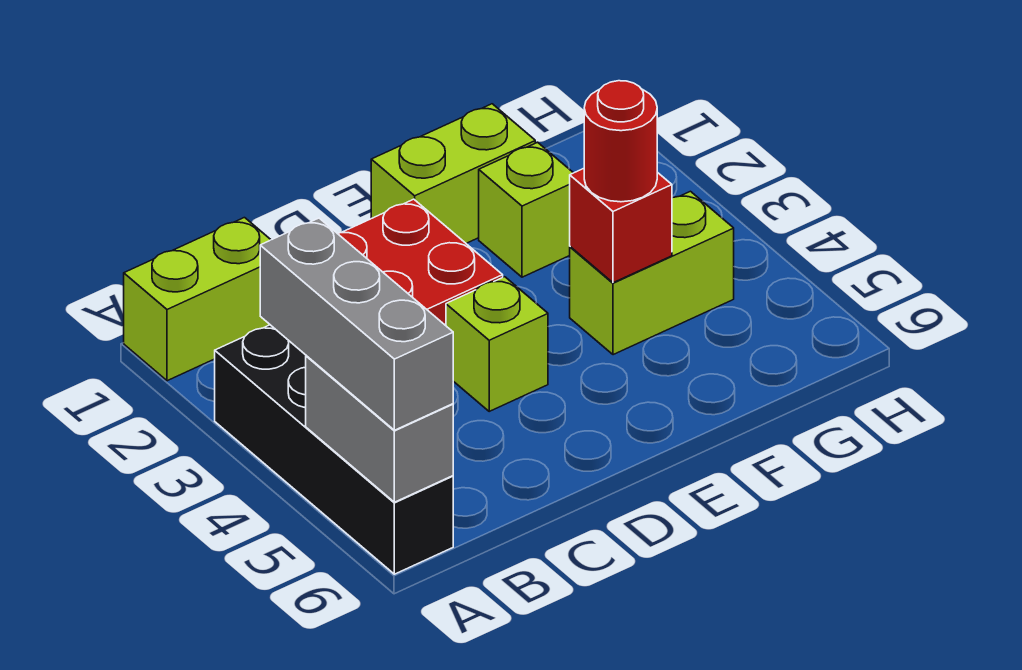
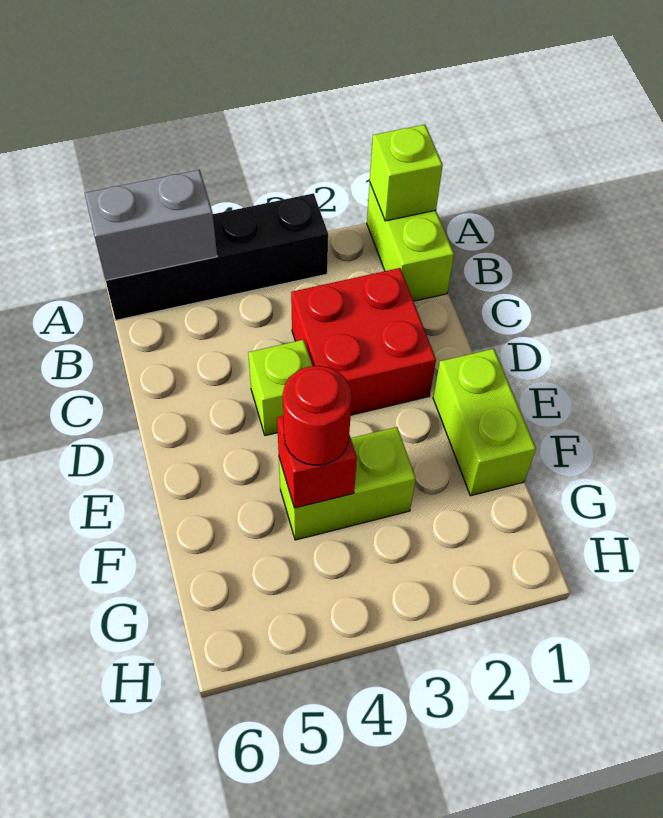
grey 1x3 brick [260,218,453,430] -> none
lime 1x1 brick [479,142,573,277] -> lime 1x1 brick moved to [370,125,443,221]
lime 1x2 brick [570,191,734,355] -> lime 1x2 brick turned to [279,427,416,540]

